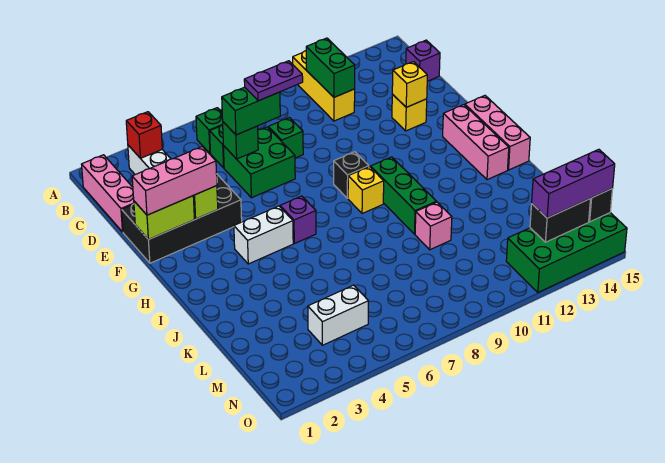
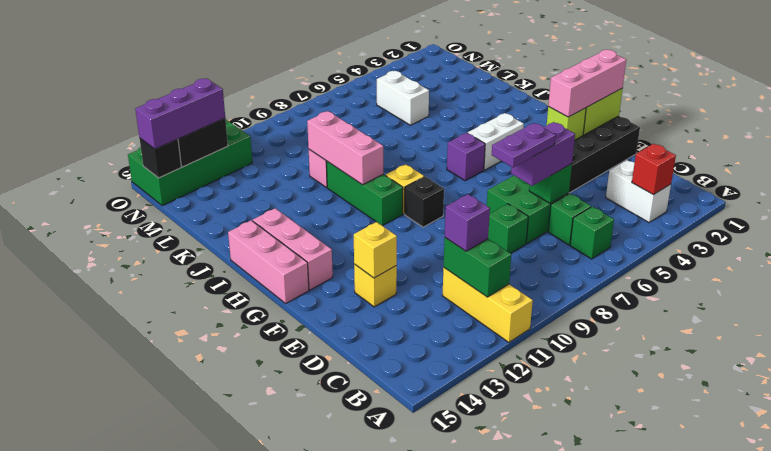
pink 1x3 brick [82,155,134,232] -> pink 1x3 brick moved to [307,111,383,185]
purple 1x1 brick [406,40,440,81] -> purple 1x1 brick moved to [445,194,490,251]
green 1x2 brick [222,87,280,135] -> purple 1x2 brick [511,122,575,186]
white 1x2 brick [308,285,368,345] -> white 1x2 brick turned to [377,71,429,125]

